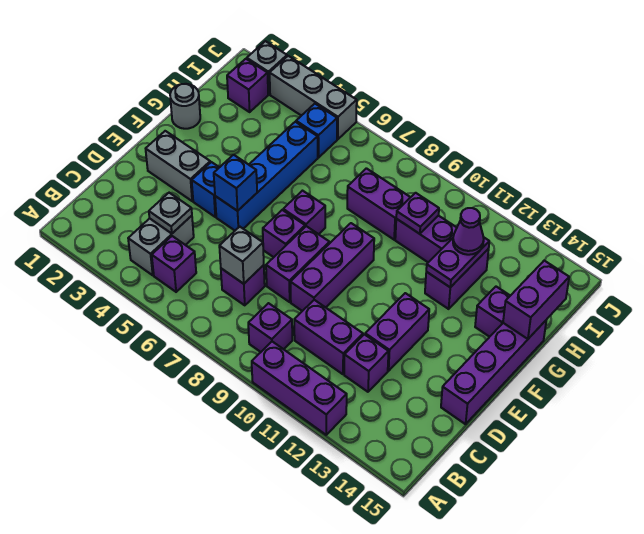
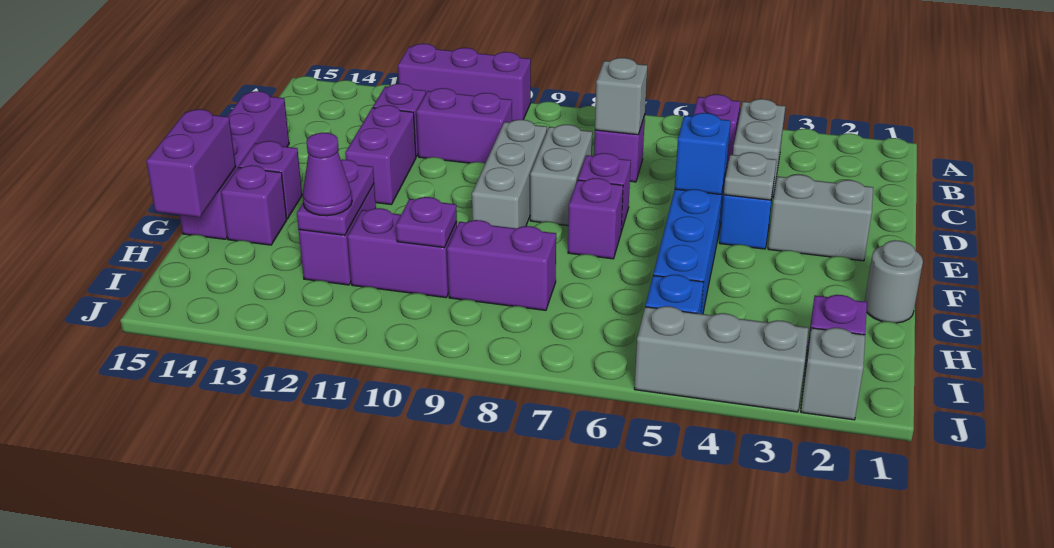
purple 1x1 brick [248,303,292,352] -> purple 1x1 brick moved to [239,141,302,219]
grey 1x1 plate [149,193,192,234] -> grey 1x1 plate moved to [724,152,776,200]
purple 1x2 brick [266,226,329,302] -> grey 1x2 brick [530,125,592,226]
purple 1x3 brick [290,223,374,311] -> grey 1x3 brick [472,120,547,228]

